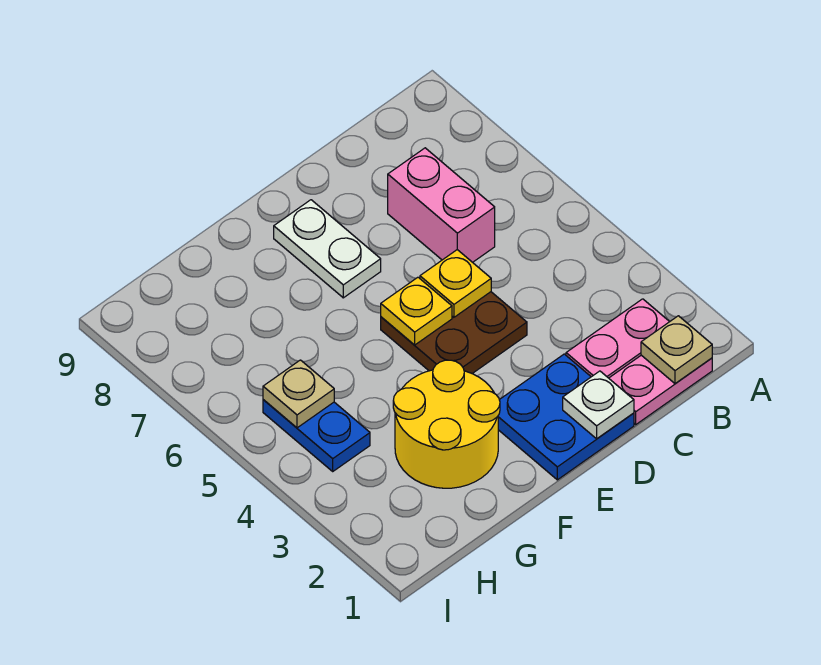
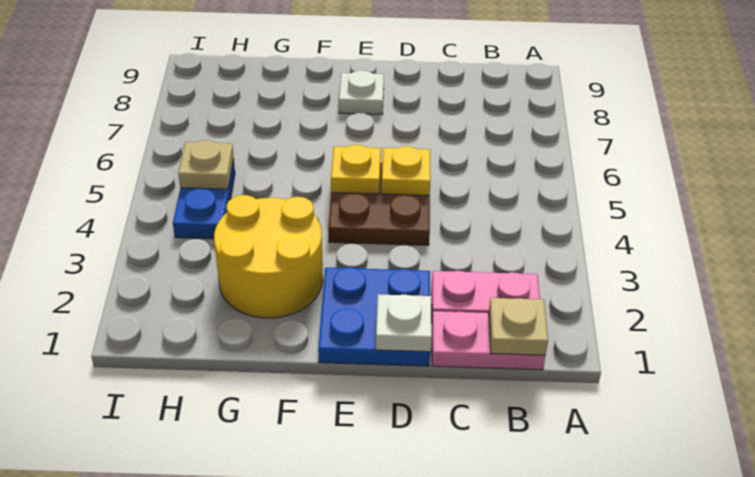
pink 1x2 brick [388,148,495,262] -> none
white 1x2 plate [274,200,381,298] -> white 1x1 plate [339,70,384,114]

